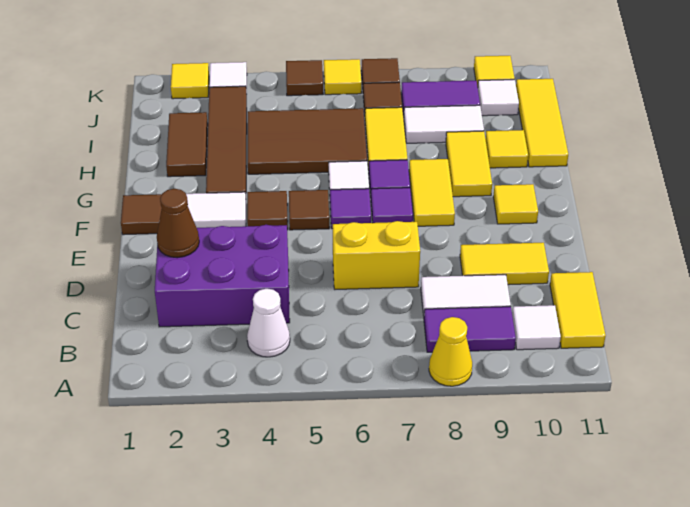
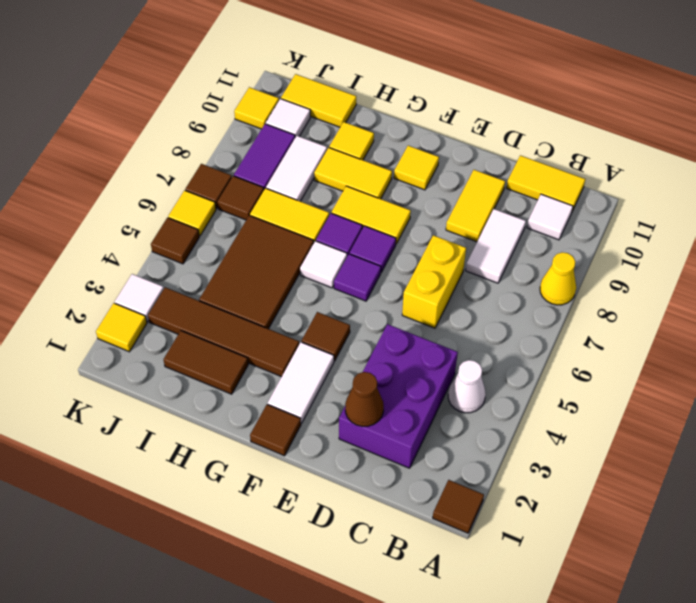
purple 1x2 tile [424,307,516,352] -> none
brown 1x1 tile [289,190,329,230] -> brown 1x1 tile moved to [433,480,484,533]
yellow 1x3 tile [516,79,568,167] -> yellow 1x2 tile [281,74,356,127]

